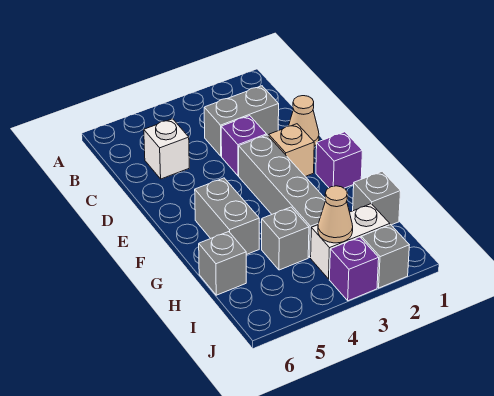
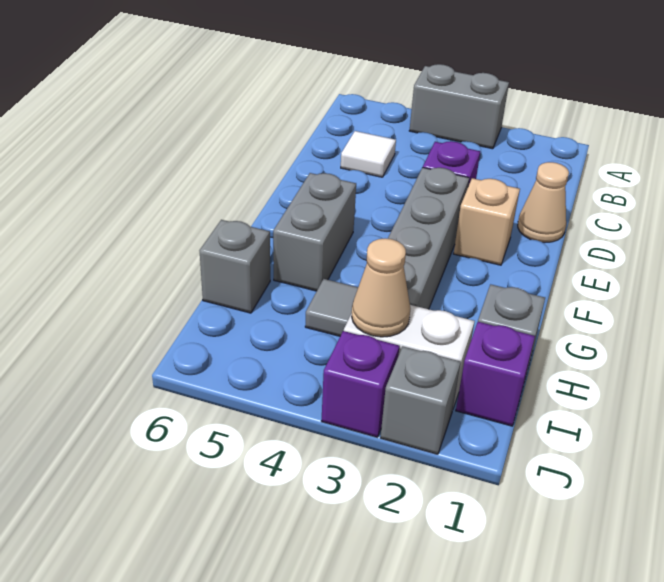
grey 1x2 brick [204,86,279,156] -> grey 1x2 brick moved to [409,64,509,149]
white 1x1 brick [144,119,189,179] -> white 1x1 tile [341,131,396,177]
purple 1x1 brick [316,132,363,188] -> purple 1x1 brick moved to [456,322,535,426]
grey 1x1 brick [262,207,309,270] -> grey 1x1 tile [305,279,358,336]

